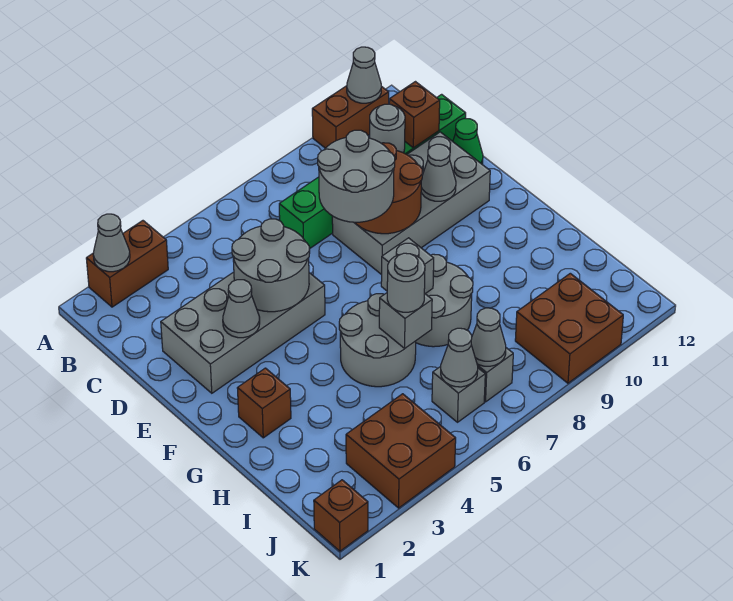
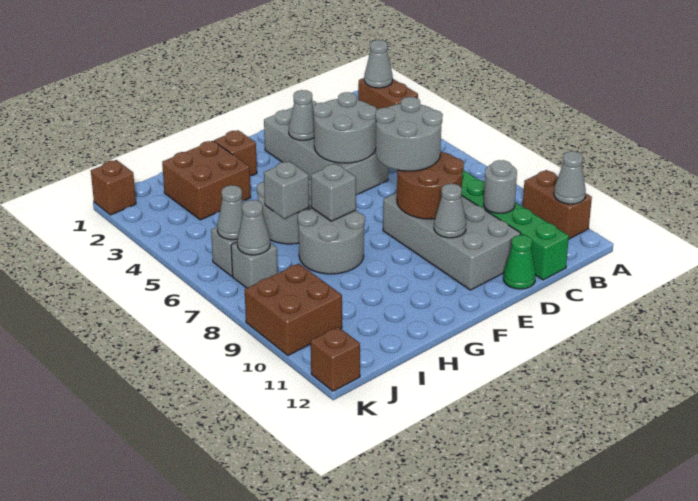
brown 1x1 brick [389,82,440,148] -> brown 1x1 brick moved to [311,327,360,391]
grey 1x1 round brick [387,253,425,312] -> none
brown 2x2 brick [346,394,456,508] -> brown 2x2 brick moved to [162,141,251,220]

